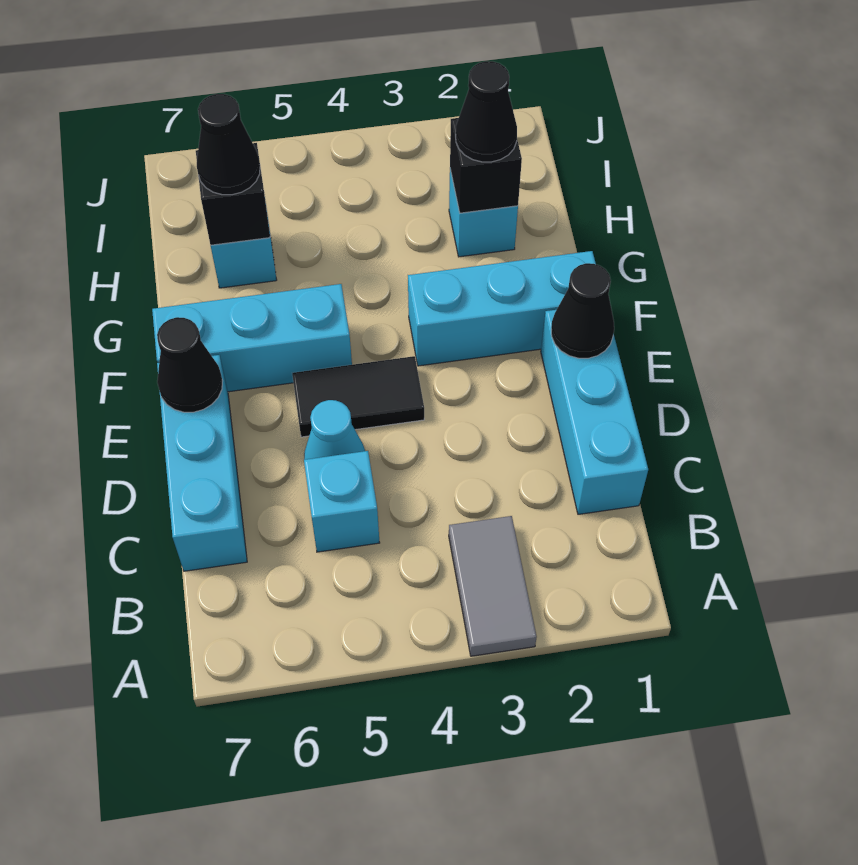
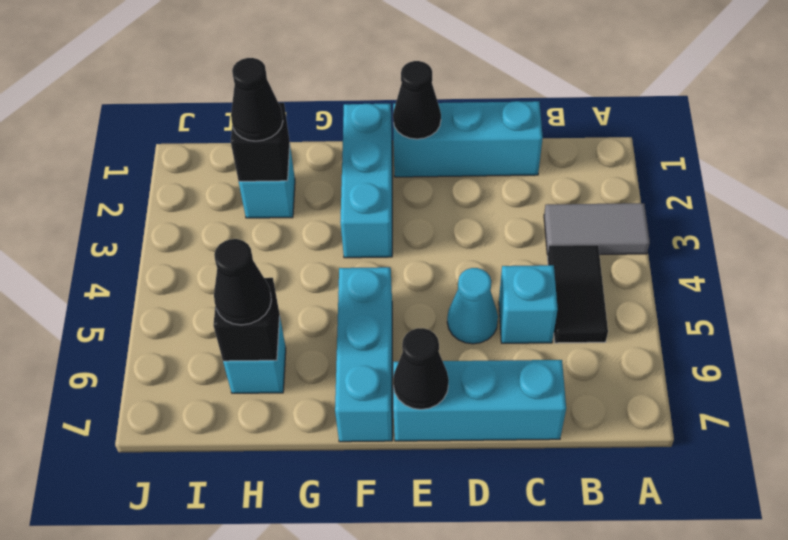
black 1x2 tile [292,356,424,437] -> black 1x2 tile moved to [547,245,608,343]

